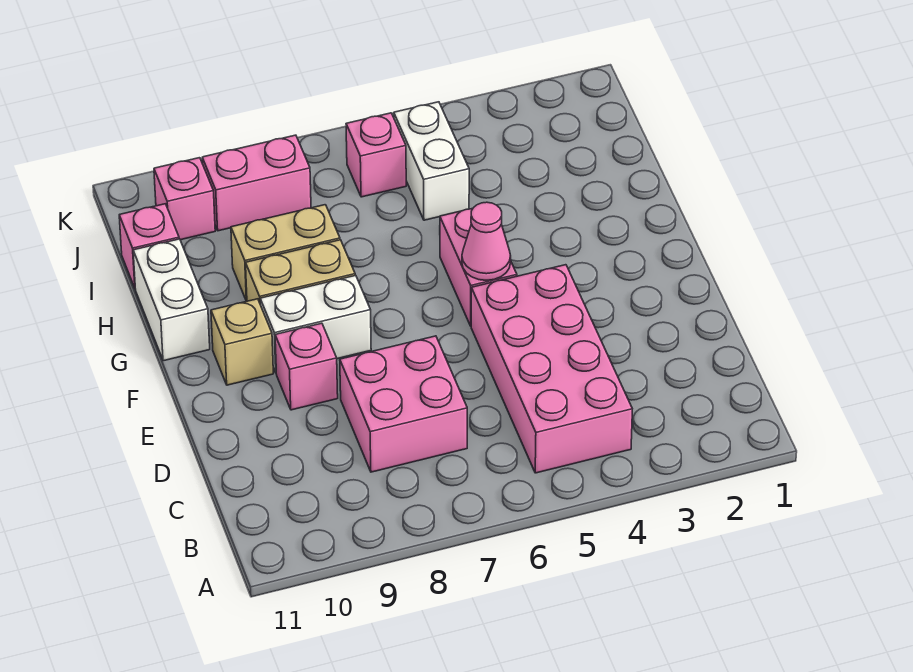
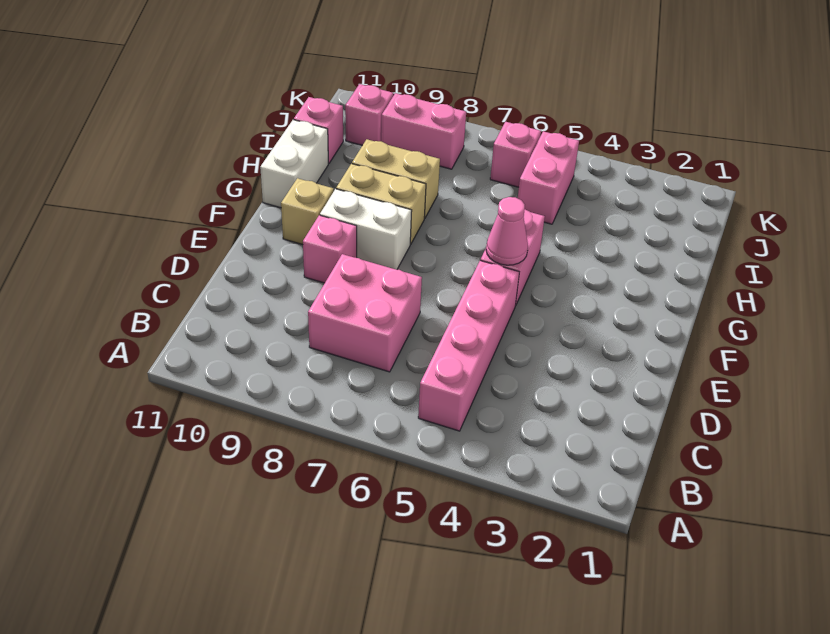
pink 2x4 brick [471,265,632,473] -> pink 1x4 brick [418,261,519,431]
white 1x2 brick [394,102,469,220] -> pink 1x2 brick [518,131,579,224]

